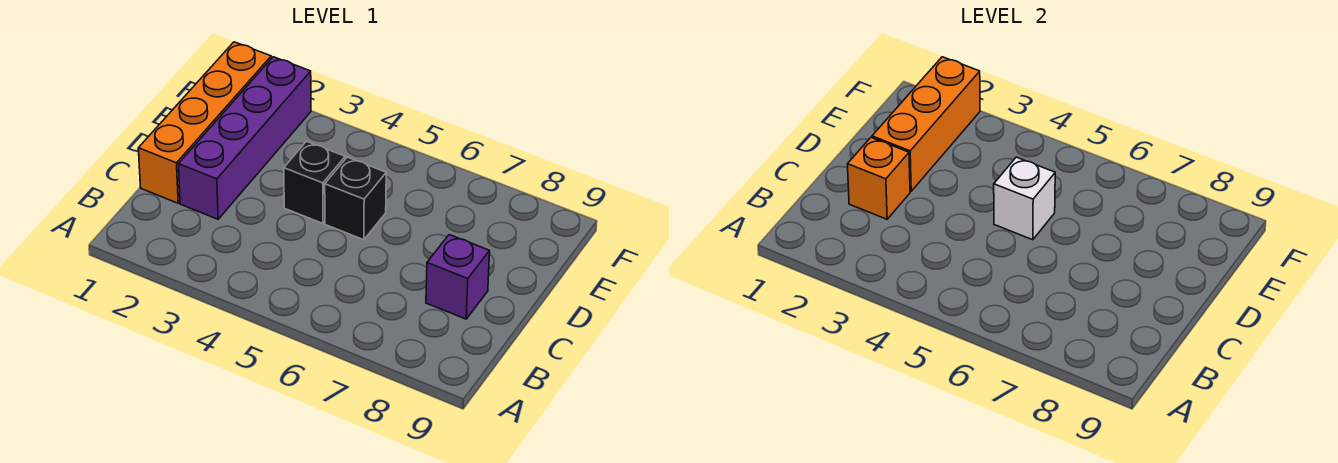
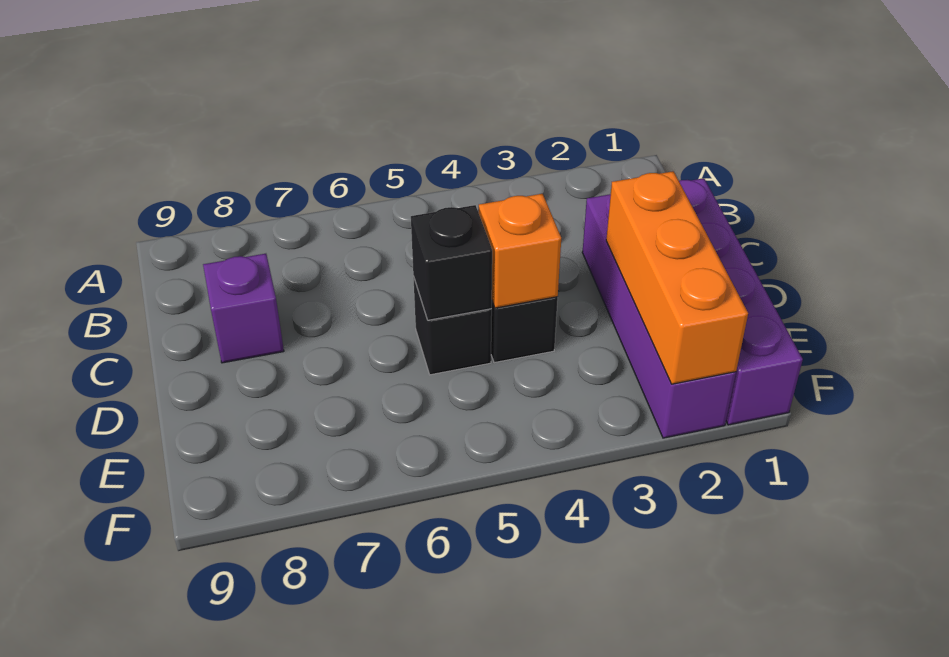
orange 1x4 brick [138,42,271,203] -> purple 1x4 brick [679,178,803,425]
orange 1x1 brick [847,138,910,219] -> orange 1x1 brick moved to [479,194,561,308]
white 1x1 brick [994,157,1055,240] -> black 1x1 brick [411,205,492,320]

